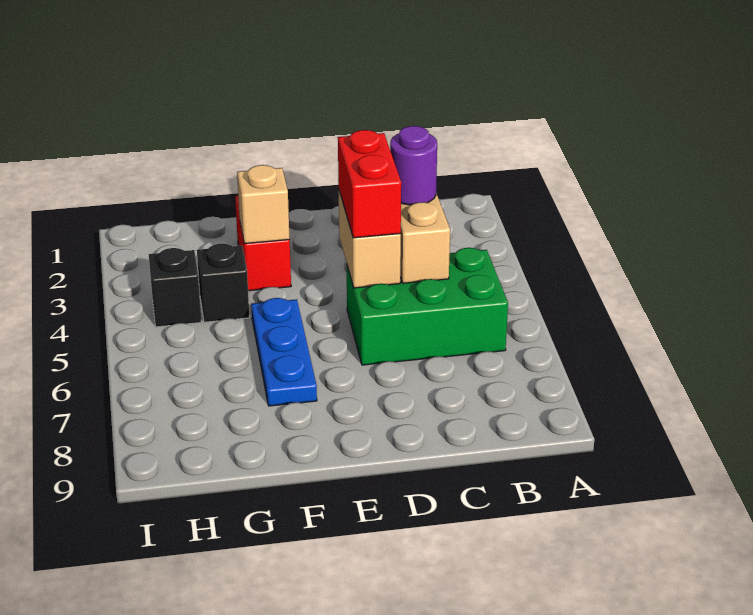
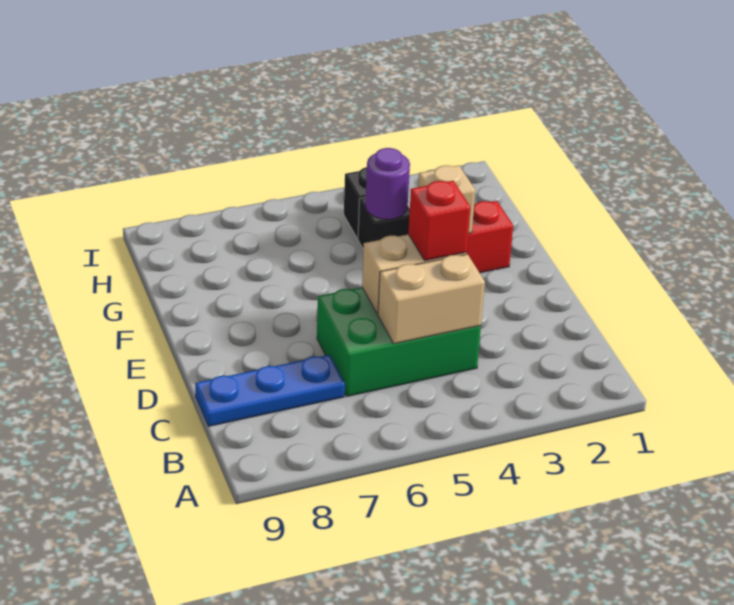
green 2x3 brick [347,248,508,365] -> green 2x3 brick turned to [317,287,481,396]
purple 1x1 round brick [390,126,437,205] -> purple 1x1 round brick moved to [365,148,410,219]
red 1x2 brick [338,130,401,238] -> red 1x1 brick [408,181,470,261]
blue 1x3 plate [251,298,317,406] -> blue 1x3 plate moved to [195,355,345,426]

